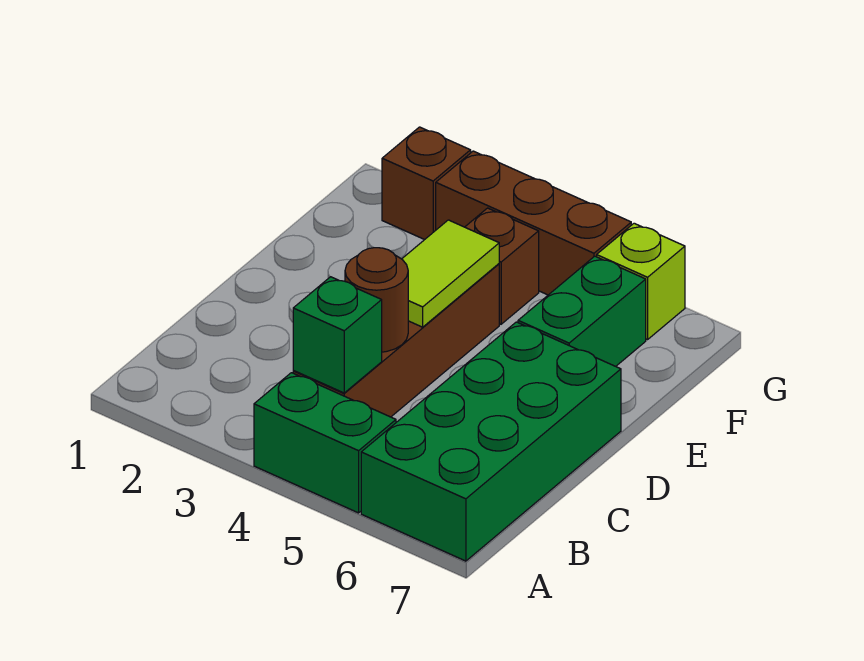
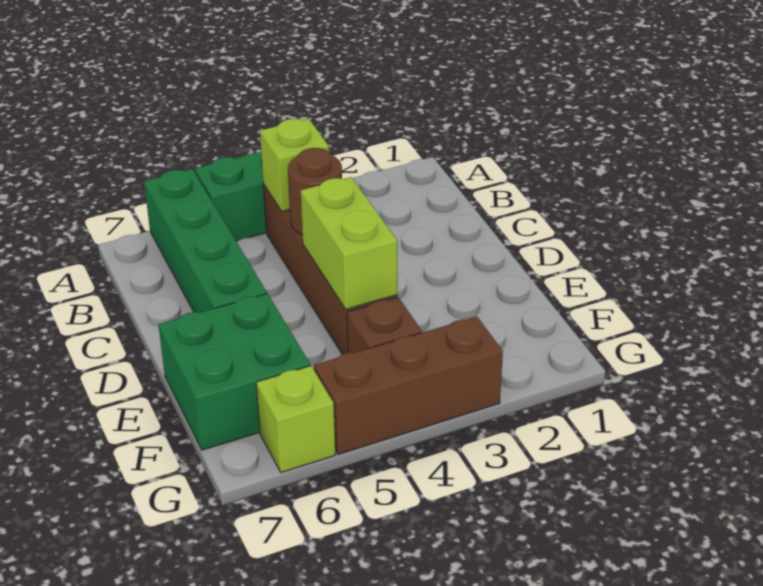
green 2x4 brick [361,322,621,561] -> green 1x4 brick [144,169,267,312]
green 1x1 brick [293,277,382,393] -> lime 1x1 brick [260,118,329,212]
lime 1x2 tile [402,220,499,327] -> lime 1x2 brick [301,177,397,309]
green 1x2 brick [518,256,646,366] -> green 2x2 brick [158,294,310,450]
brown 1x1 brick [382,127,471,240] -> none

